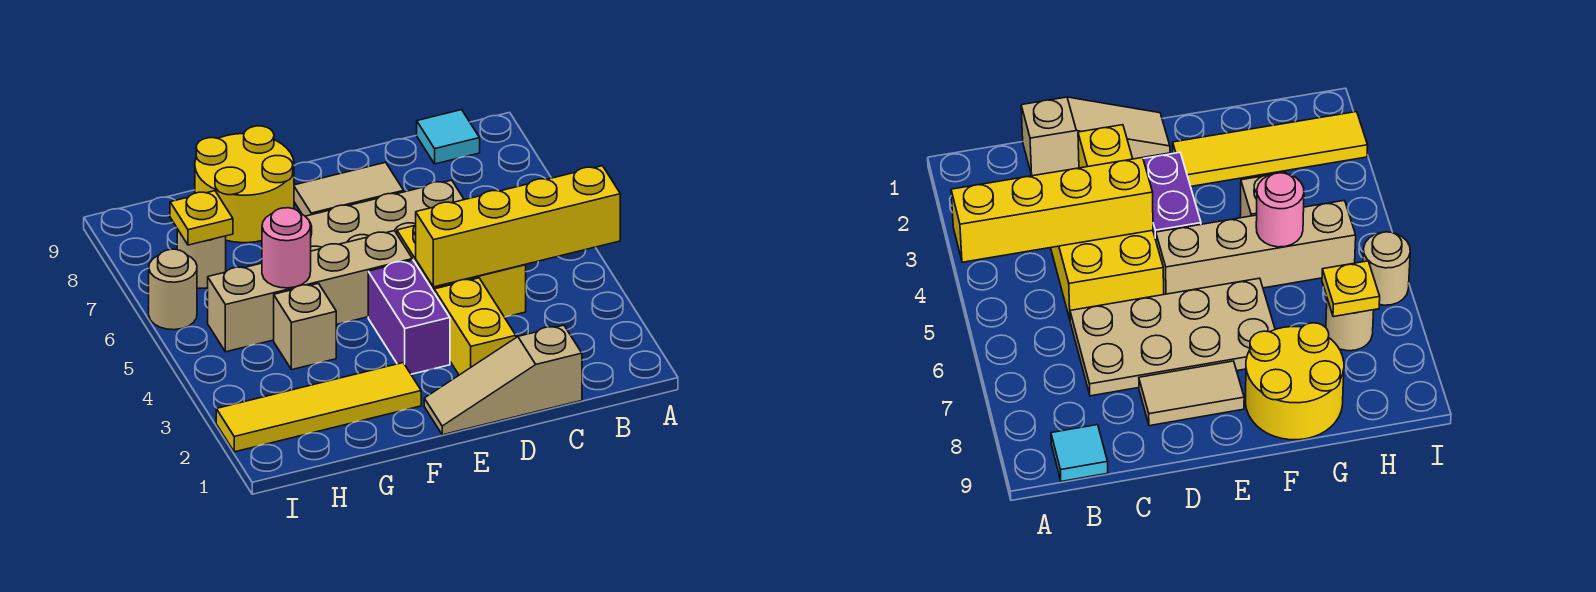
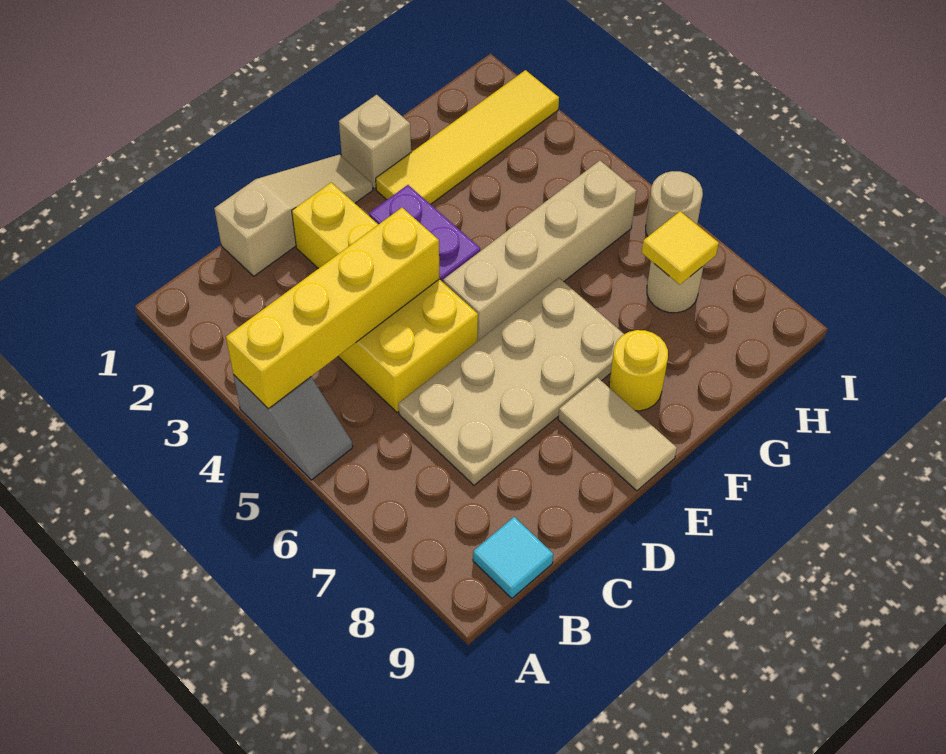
none -> grey 1x2 slope [233,375,353,480]
tan 1x2 tile [294,162,404,216] -> tan 1x2 tile turned to [558,377,677,491]
yellow 2x2 round brick [195,126,294,243] -> yellow 1x1 round brick [609,330,668,411]
tan 1x1 brick [274,283,336,370] -> tan 1x1 brick moved to [339,95,411,189]
pink 1x1 round brick [262,208,311,288] -> none
yellow 1x1 plate [170,191,233,245] -> yellow 1x1 tile [641,211,719,285]

